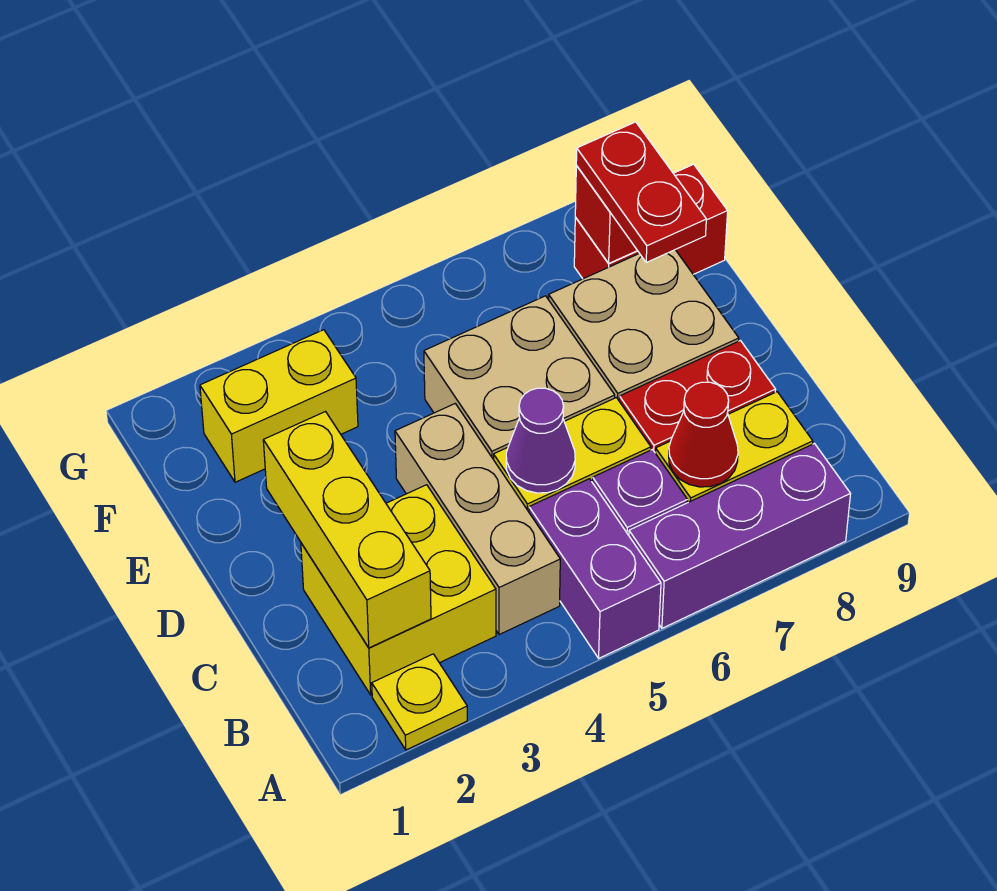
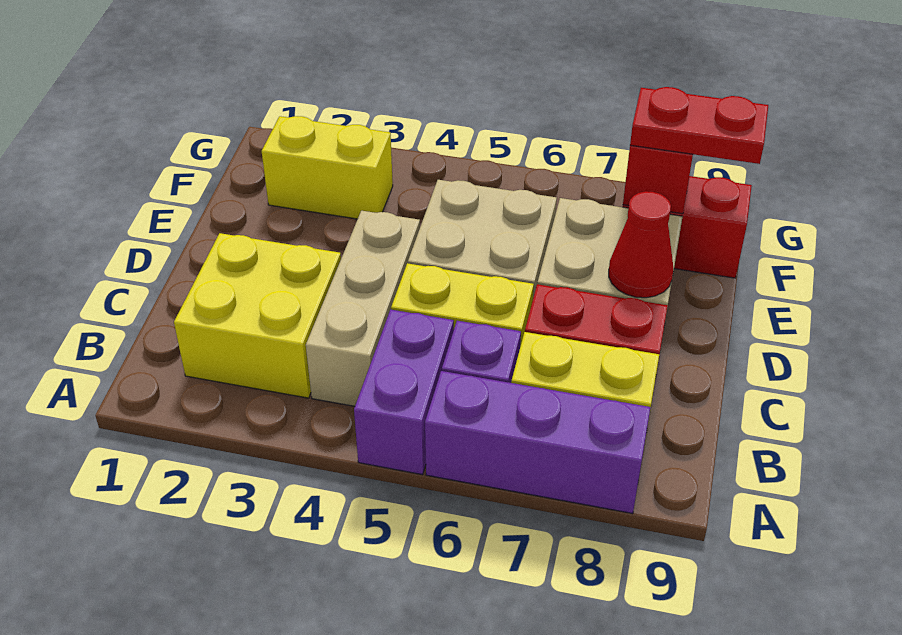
yellow 1x1 plate [372,654,467,750] -> none
yellow 1x3 brick [263,412,431,648] -> none
red 1x1 cone [669,382,738,487] -> red 1x1 cone moved to [609,191,673,298]
purple 1x1 cone [506,388,575,493] -> none
red 1x2 plate [576,122,706,263] -> red 1x2 plate turned to [630,87,768,164]

